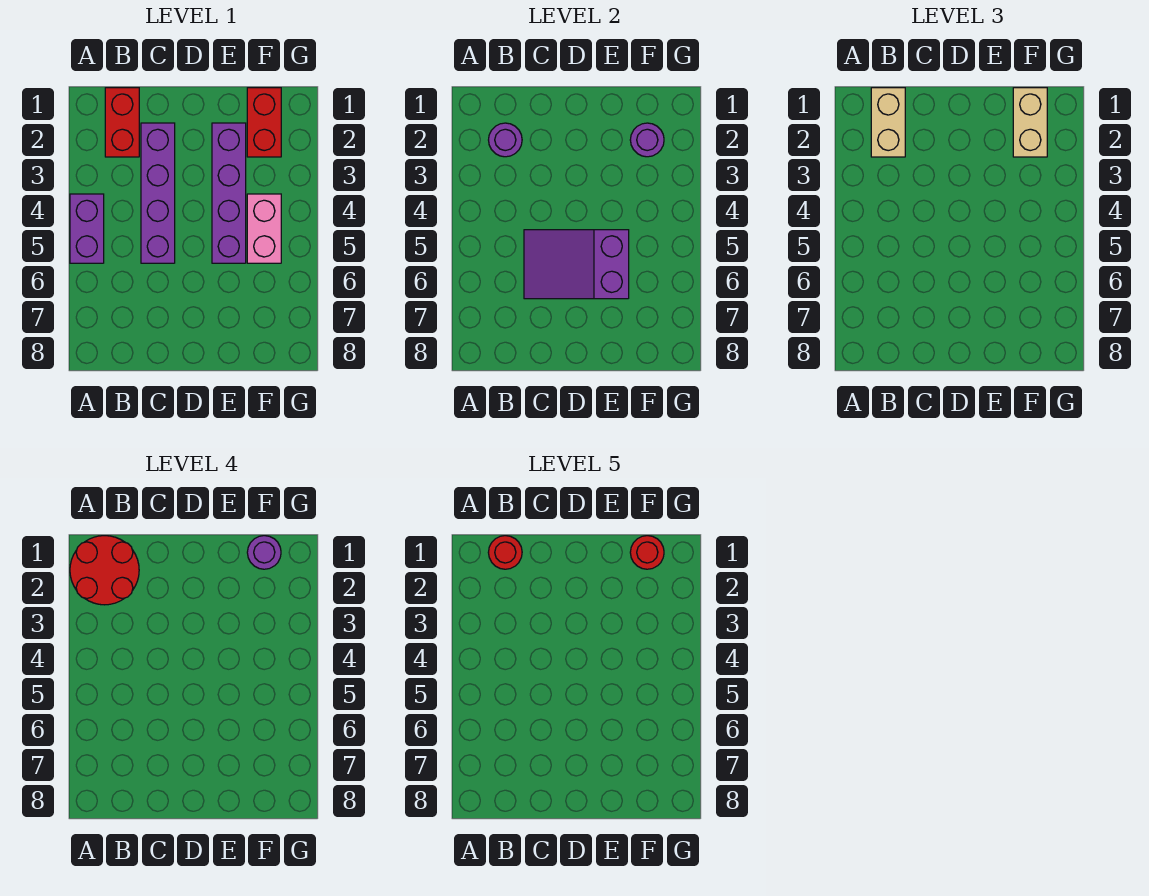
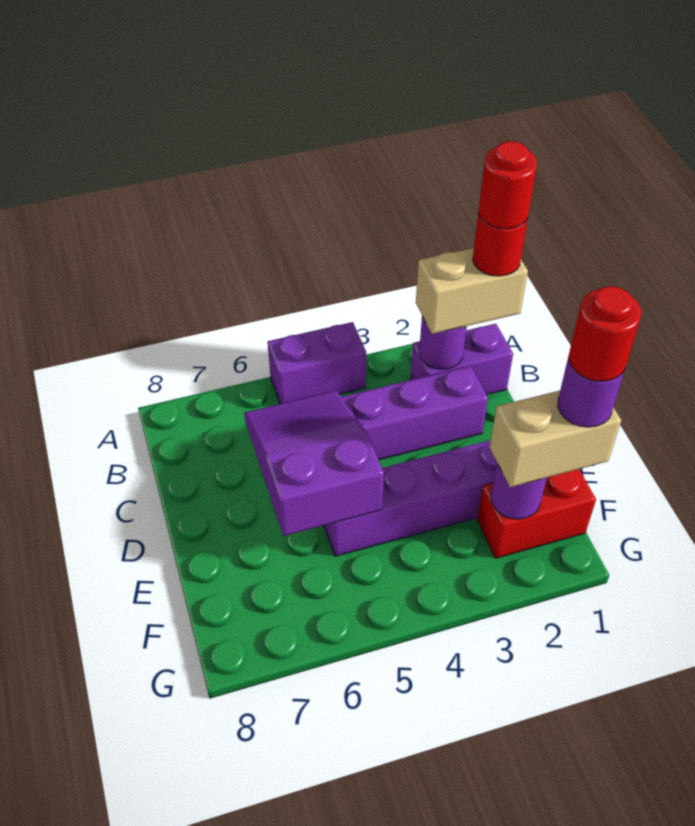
red 2x2 round brick [70,536,139,605] -> red 1x1 round brick [473,213,528,276]
red 1x2 brick [105,88,139,157] -> purple 1x2 brick [410,324,513,395]
pink 1x2 brick [247,194,281,263] -> none

